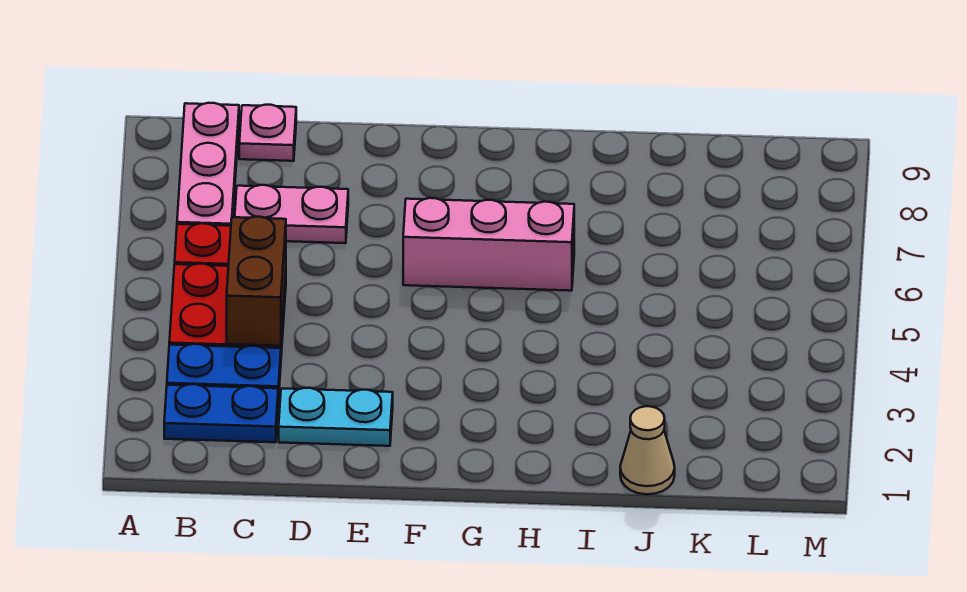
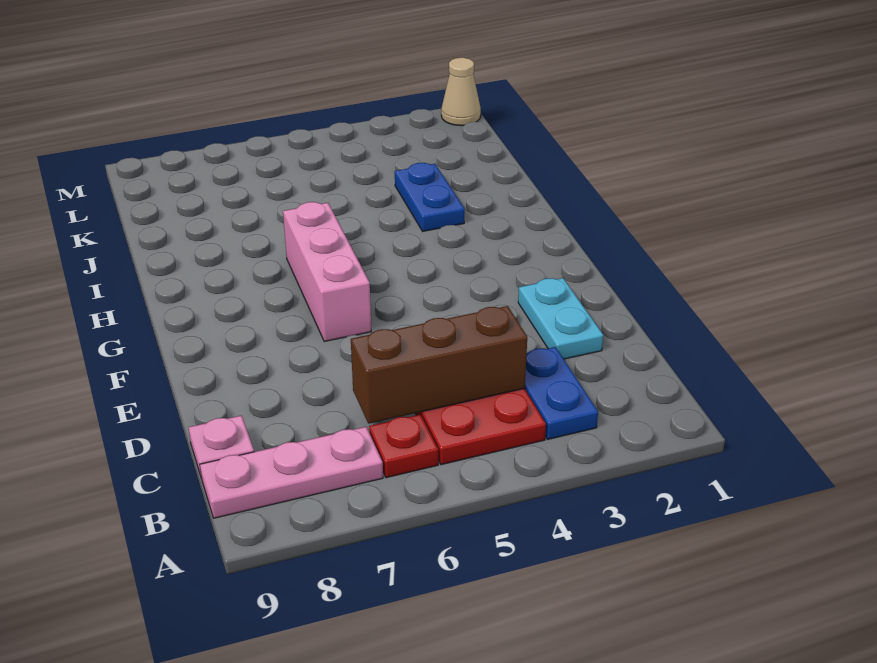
blue 1x2 plate [164,384,278,442] -> blue 1x2 plate moved to [395,163,465,231]
brown 1x2 brick [227,217,286,346] -> brown 1x3 brick [351,306,527,424]
pink 1x2 plate [235,185,348,243] -> none
tan 1x1 cone [620,406,675,494] -> tan 1x1 cone moved to [441,58,481,126]

